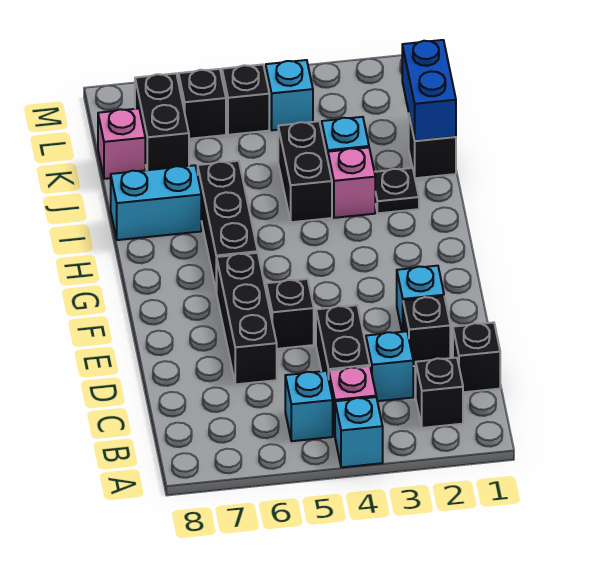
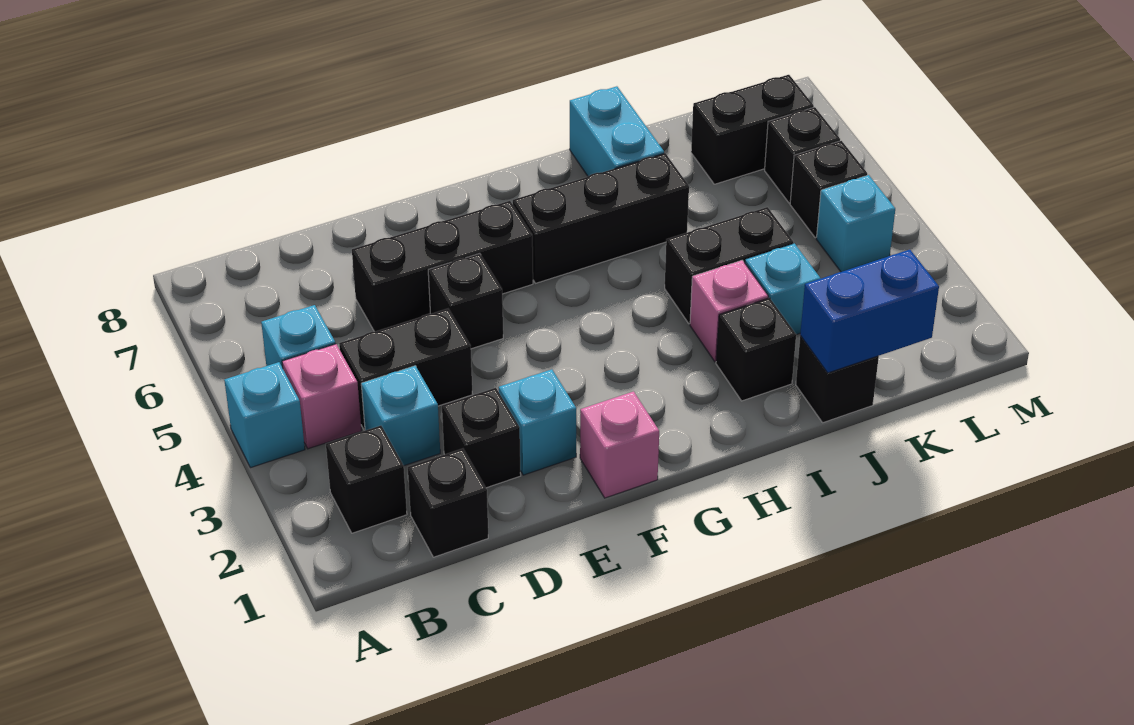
black 1x1 plate [375,168,419,213] -> black 1x1 brick [716,298,796,401]
pink 1x1 brick [98,109,145,179] -> pink 1x1 brick moved to [580,391,659,498]

